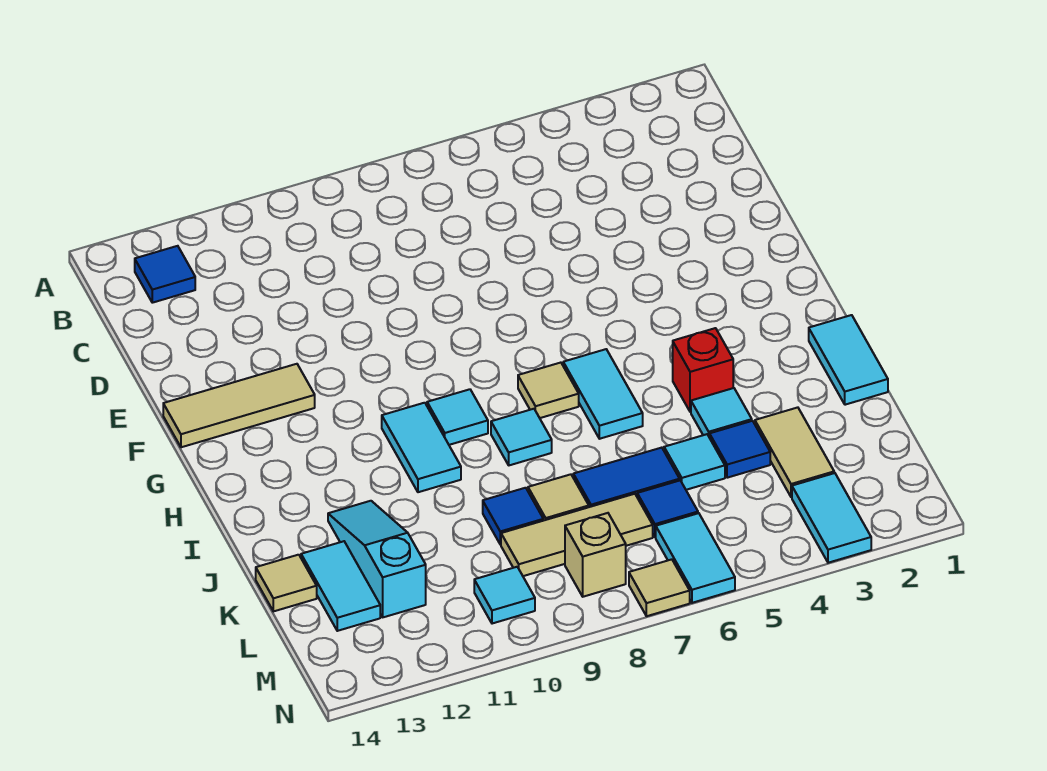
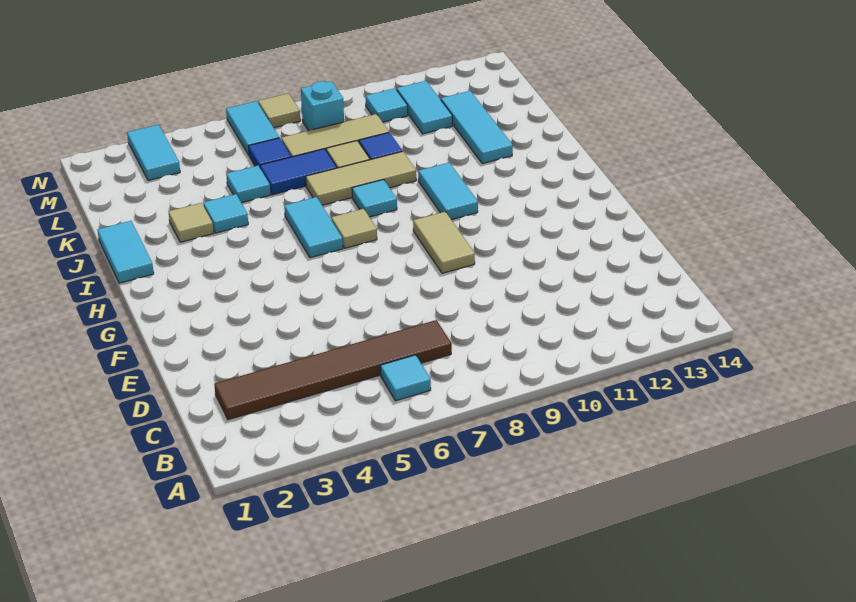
blue 1x1 tile [135,246,195,303] -> none
none -> brown 1x6 tile [214,320,452,420]
tan 1x3 tile [163,364,315,447] -> tan 1x3 tile moved to [306,151,416,205]
cyan 1x1 tile [427,389,488,445] -> cyan 1x1 tile moved to [380,355,431,401]
red 1x1 brick [673,328,733,412] -> none
cyan 1x3 slope [328,501,426,617] -> cyan 1x3 tile [441,91,513,164]
tan 1x2 tile [755,407,834,497] -> tan 1x2 tile moved to [413,212,475,273]
blue 1x1 tile [710,421,770,478] -> none
cyan 1x2 tile [301,541,380,631] -> cyan 1x2 tile moved to [397,81,452,134]
tan 1x1 tile [256,555,317,611] -> tan 1x1 tile moved to [169,203,214,242]
tan 1x1 brick [565,513,626,597] -> cyan 1x1 brick [301,81,344,131]

